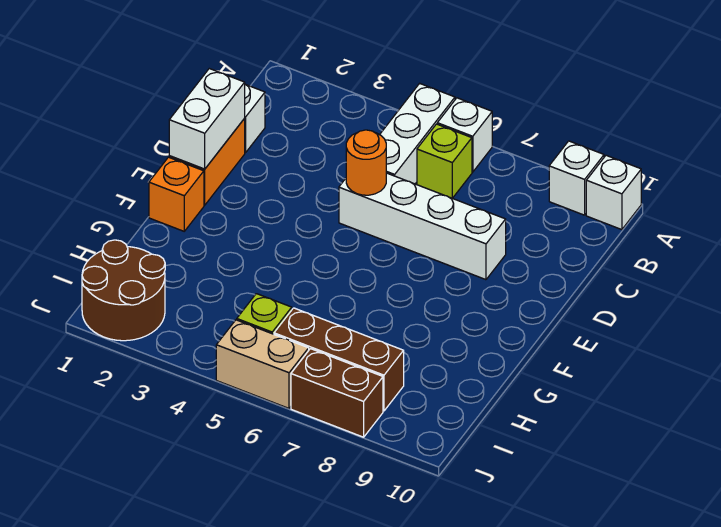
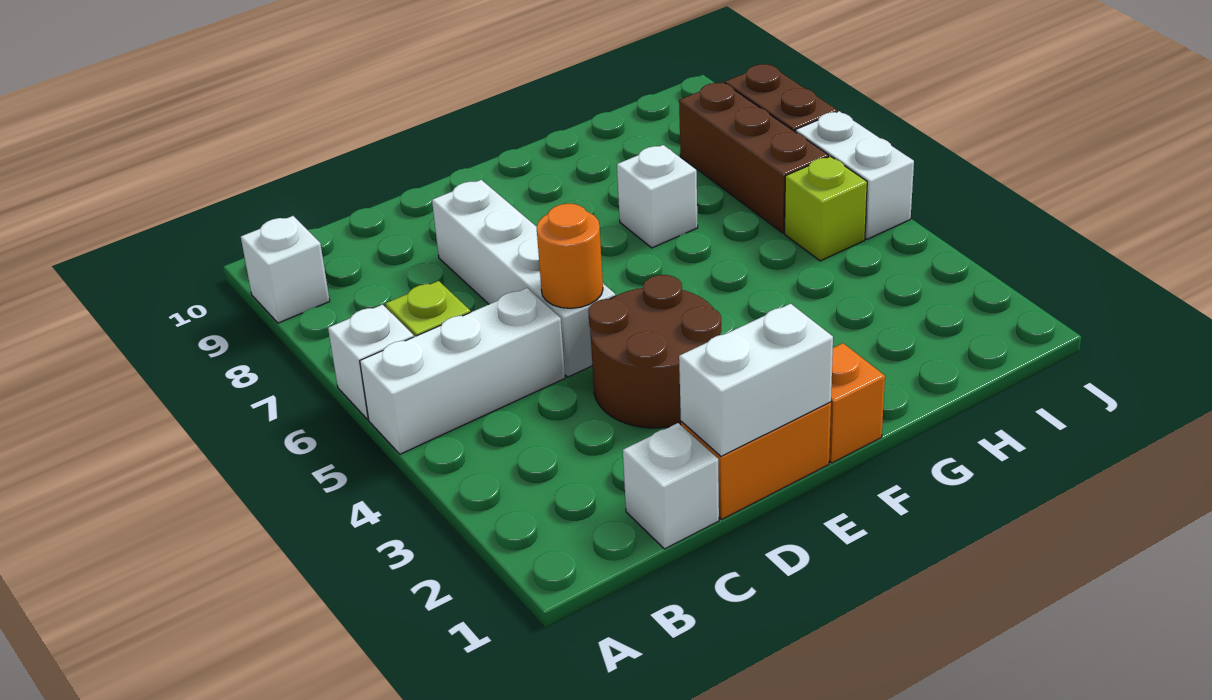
white 1x1 brick [586,155,641,230] -> white 1x1 brick moved to [617,145,698,248]
brown 2x2 round brick [82,240,165,341] -> brown 2x2 round brick moved to [588,275,721,428]
tan 1x2 brick [216,320,309,408] -> white 1x2 brick [796,111,914,239]

